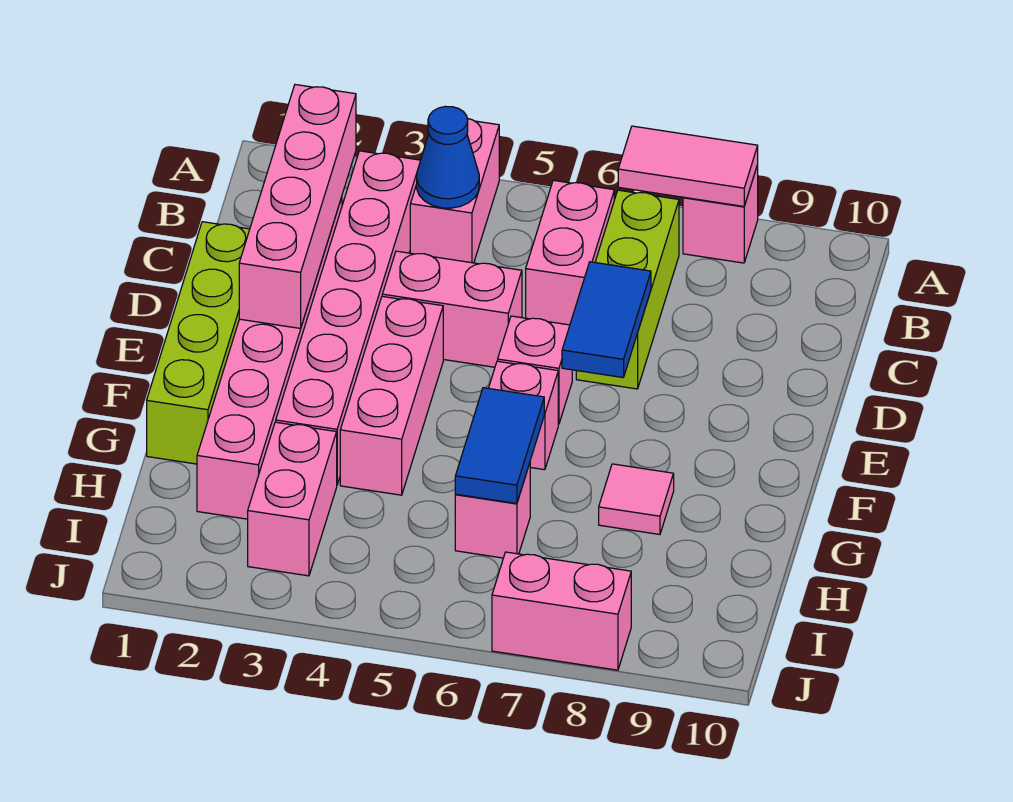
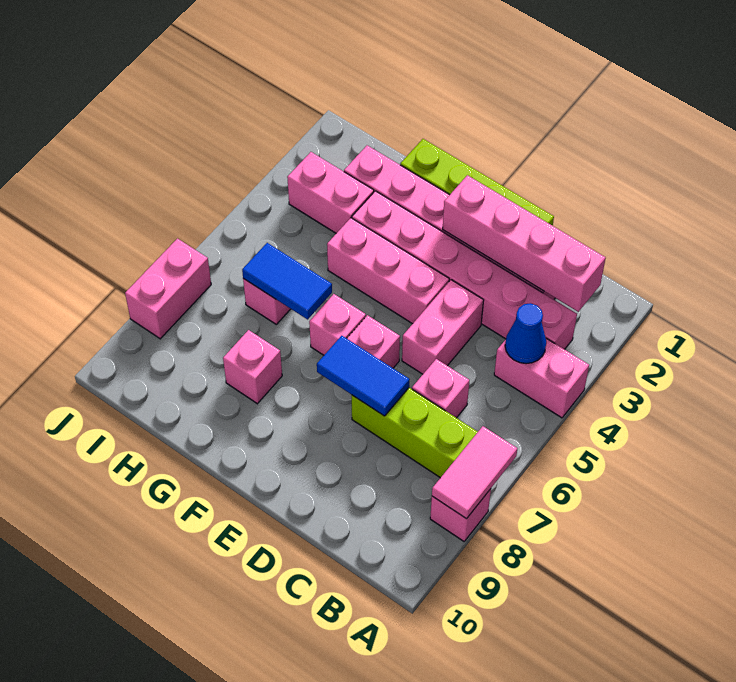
pink 1x2 brick [526,180,614,325] -> pink 1x1 brick [412,359,469,418]
pink 1x1 tile [599,464,674,534] -> pink 1x1 brick [223,330,282,404]

